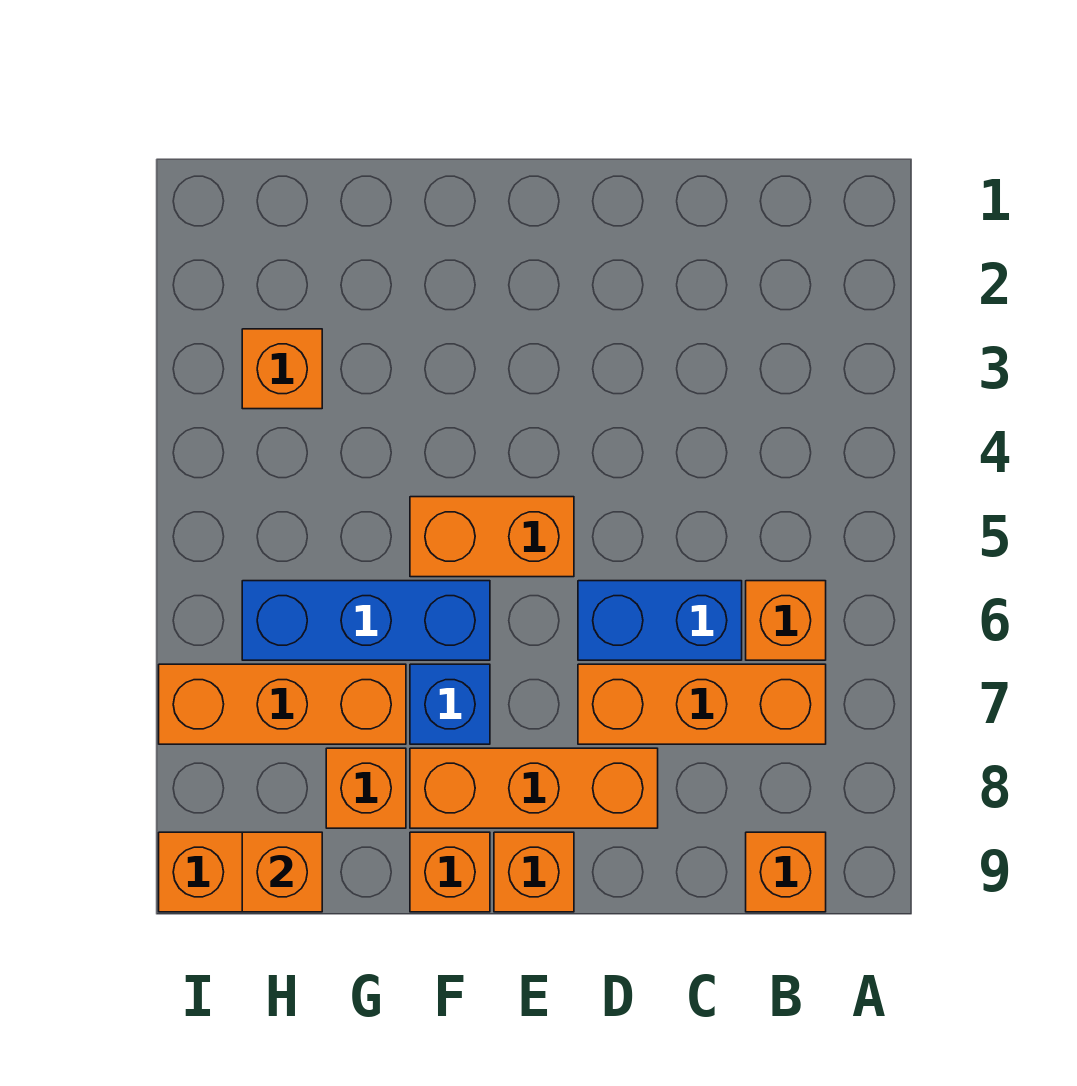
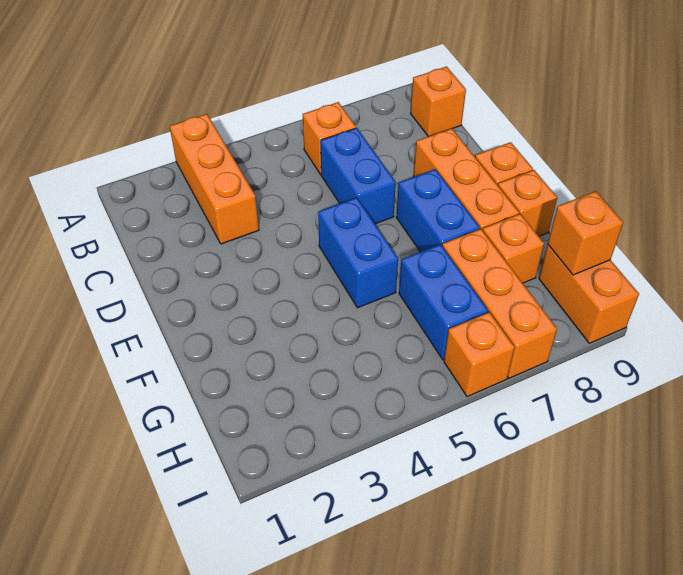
orange 1x3 brick [578,664,826,744] -> orange 1x3 brick moved to [170,114,259,244]
orange 1x2 brick [410,497,574,577] -> blue 1x2 brick [318,198,398,308]
blue 1x3 brick [242,581,490,660] -> blue 1x2 brick [399,244,488,360]
blue 1x1 brick [410,664,490,744] -> blue 1x2 brick [396,169,480,252]
orange 1x1 brick [242,329,322,409] -> orange 1x1 brick moved to [444,312,515,397]

